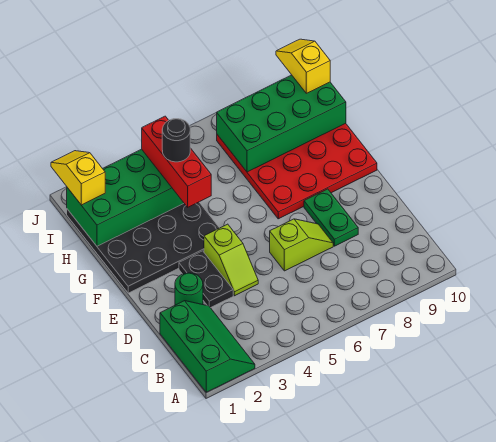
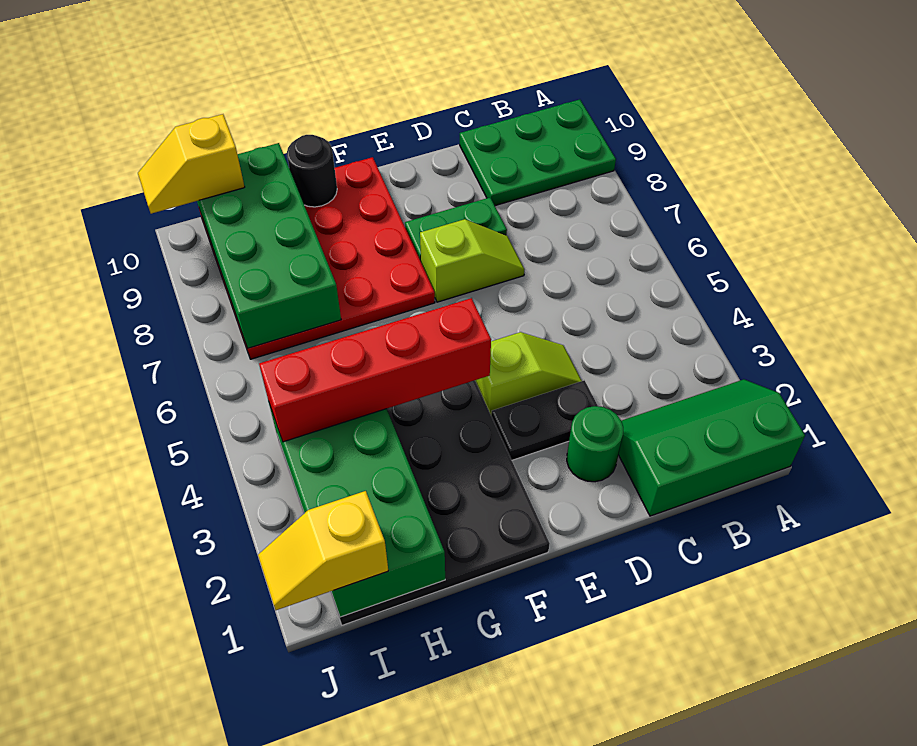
none -> green 2x3 plate [460,100,616,206]
lime 1x2 slope [270,219,333,271] -> lime 1x2 slope turned to [420,219,525,302]
red 1x3 brick [142,116,211,207] -> red 1x4 brick [259,298,491,442]
black 1x1 round brick [162,119,190,162] -> black 1x1 round brick moved to [287,135,337,207]

